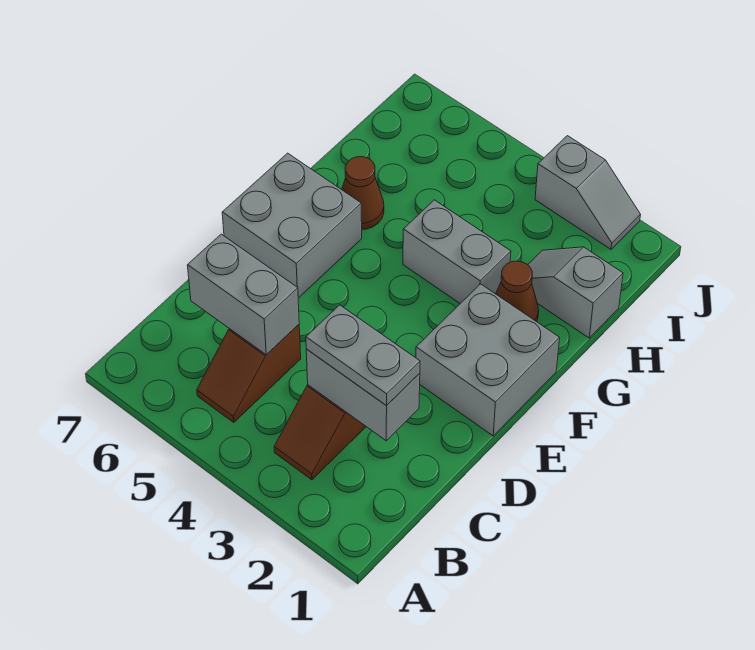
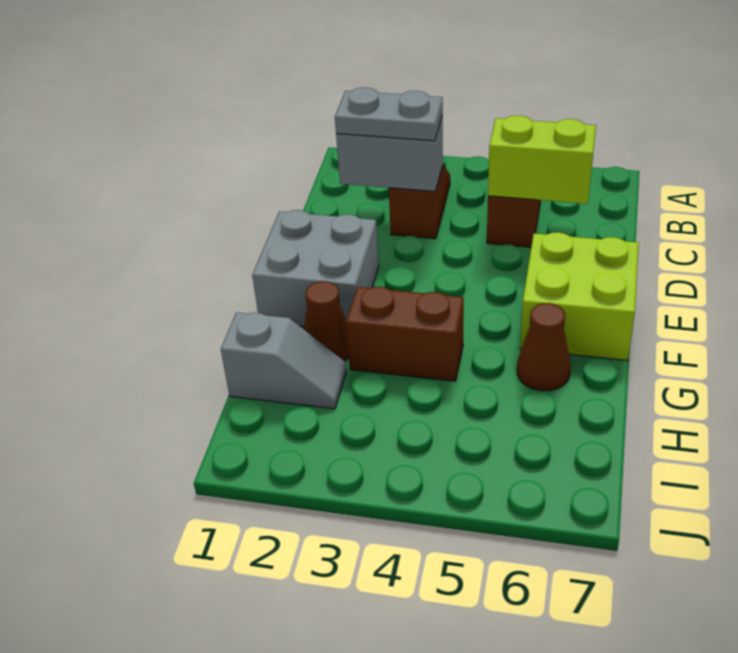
grey 1x2 brick [187,234,299,355] -> lime 1x2 brick [488,115,596,204]
grey 2x2 brick [222,153,362,298] -> lime 2x2 brick [520,232,639,361]
grey 1x2 brick [403,200,511,303] -> brown 1x2 brick [346,287,464,381]
grey 1x2 slope [535,136,640,249] -> none

